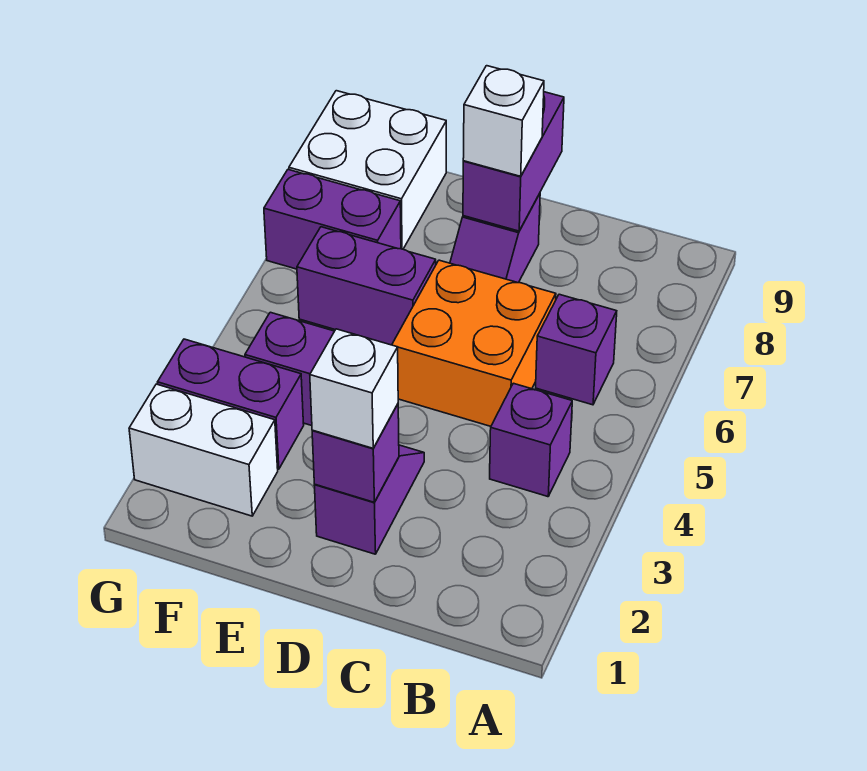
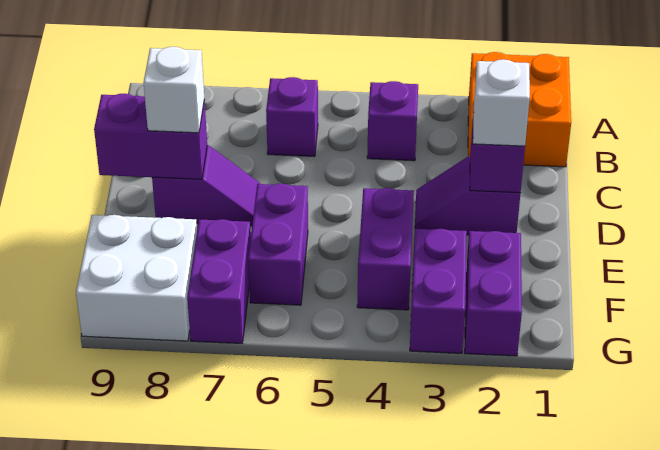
orange 2x2 brick [392,260,556,426] -> orange 2x2 brick moved to [468,52,571,167]
white 1x2 brick [129,384,278,516] -> purple 1x2 brick [465,231,522,356]

